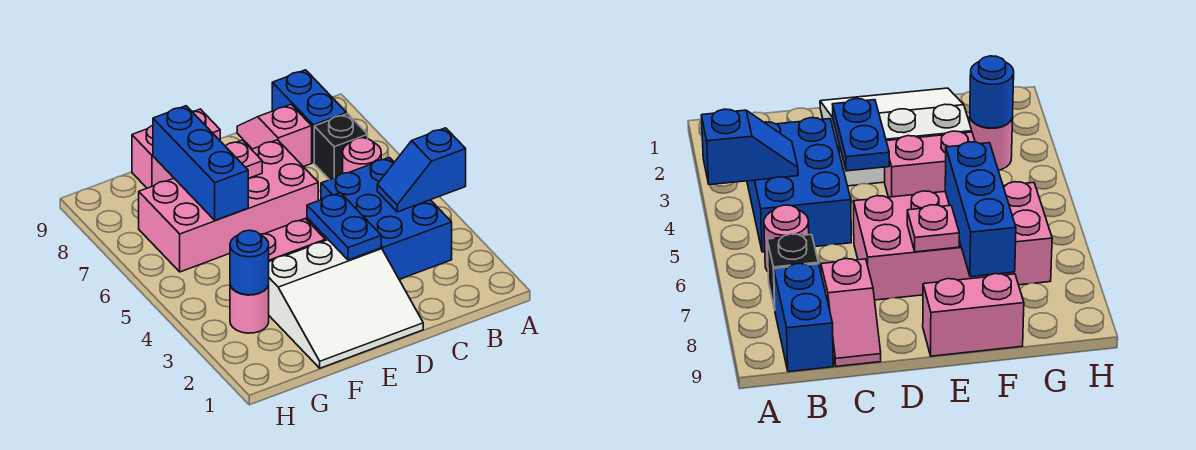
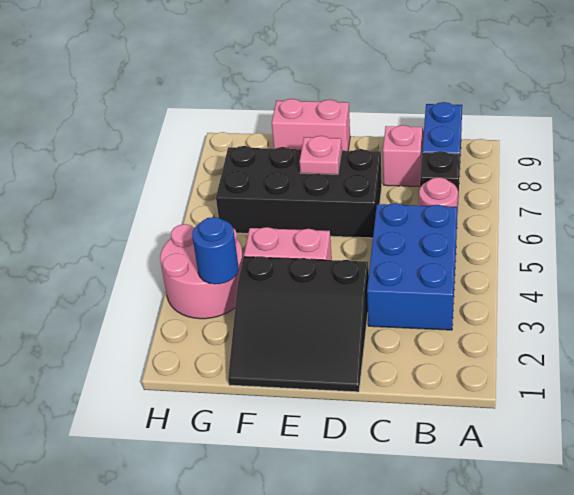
blue 1x2 slope [377,128,466,212] -> none
white 3x3 slope [269,240,423,368] -> black 3x3 slope [228,256,369,392]
blue 1x2 plate [307,193,381,260] -> none
pink 2x4 brick [139,140,318,272] -> black 2x4 brick [216,146,382,238]
blue 1x3 brick [153,106,248,221] -> none
pink 1x1 round brick [230,285,269,333] -> pink 2x2 round brick [160,224,243,319]

